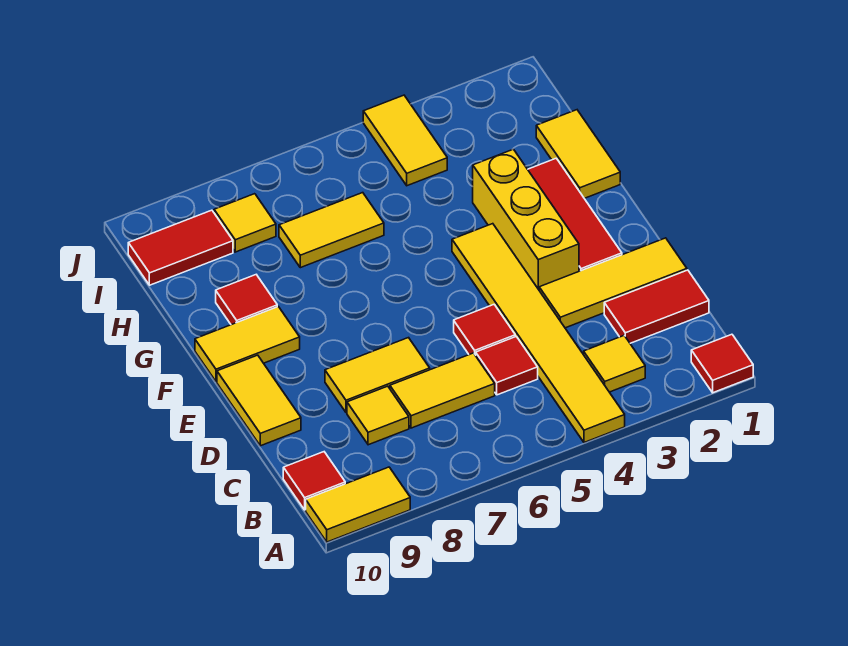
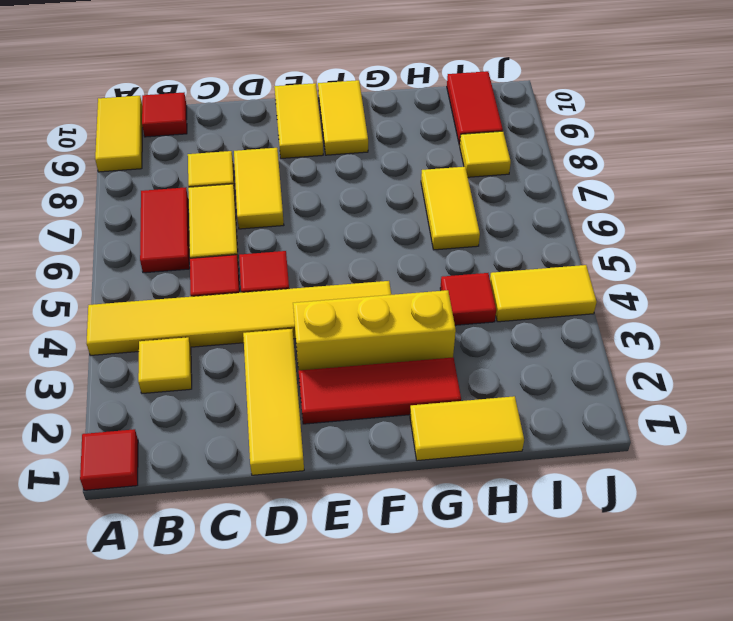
red 1x2 tile [604,270,709,343] -> red 1x2 tile moved to [140,187,190,273]
yellow 1x2 tile [217,355,301,446] -> yellow 1x2 tile turned to [274,83,323,159]
red 1x1 tile [216,275,277,325] -> red 1x1 tile moved to [440,273,496,325]

